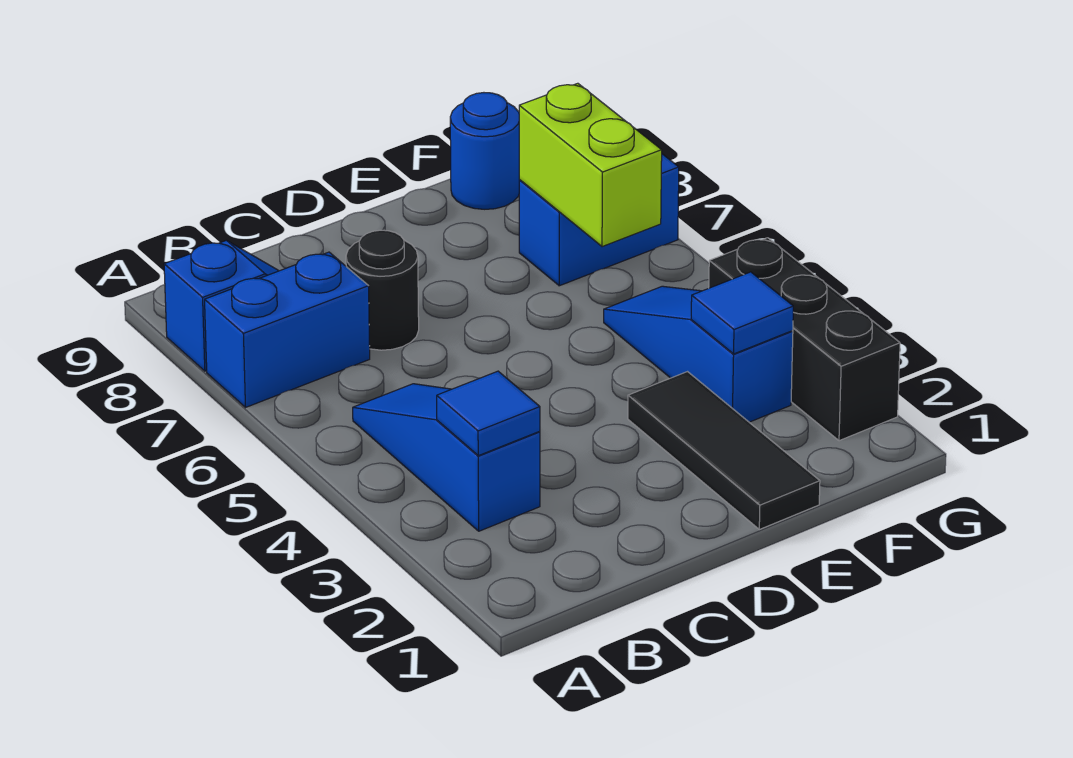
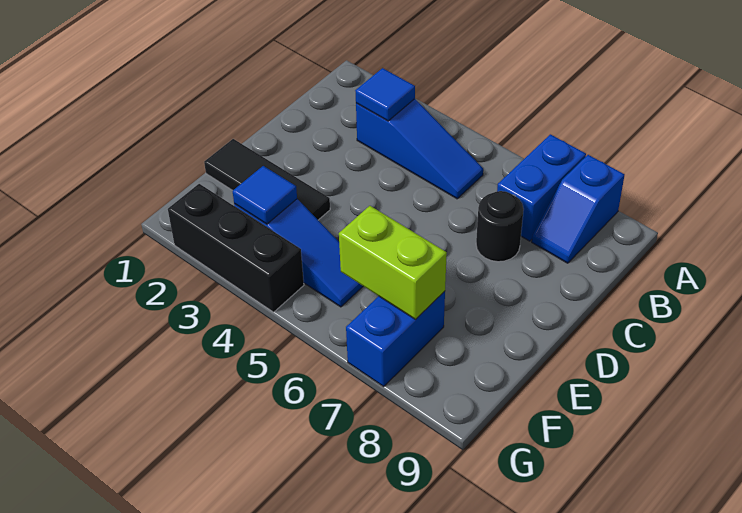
blue 1x1 round brick [450,93,520,209] -> none

